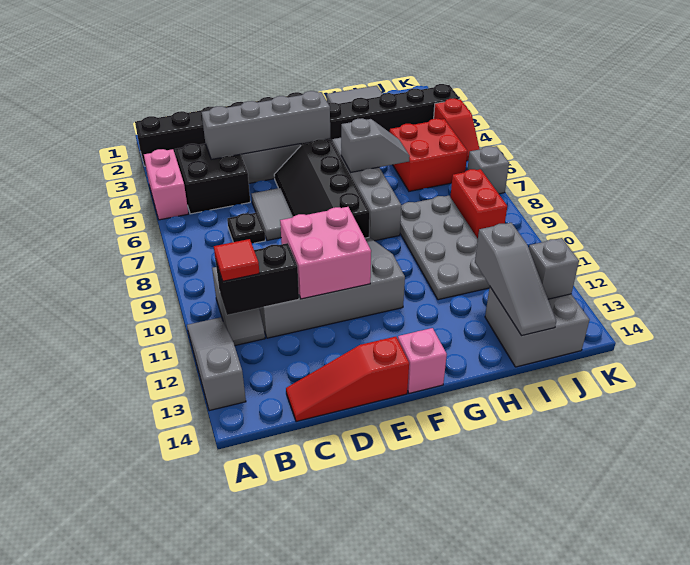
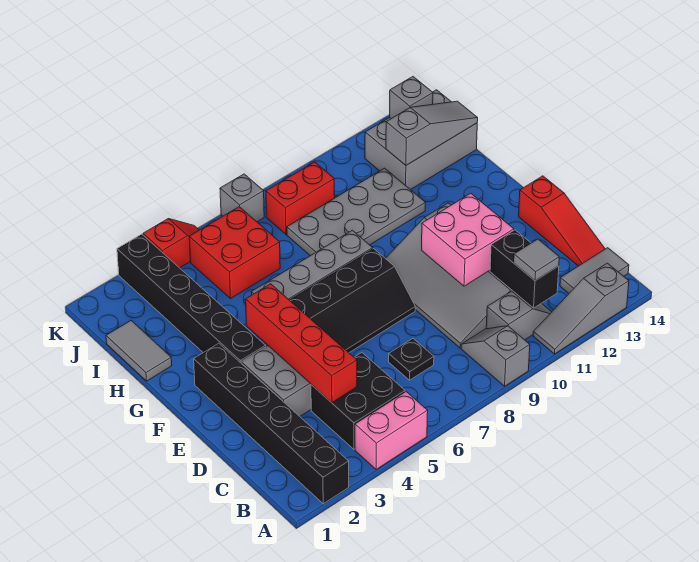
red 1x1 tile [214,239,259,281] -> grey 1x1 tile [514,239,559,281]
grey 1x4 brick [202,91,330,159] -> red 1x4 brick [246,284,357,403]
grey 1x2 tile [252,188,293,241] -> grey 1x2 tile moved to [560,248,629,293]
pink 1x1 brick [398,328,447,393] -> none
grey 1x2 slope [341,118,410,172] -> grey 1x2 slope moved to [461,326,530,386]
grey 2x2 brick [485,287,589,367] -> grey 2x3 brick [365,90,477,190]

